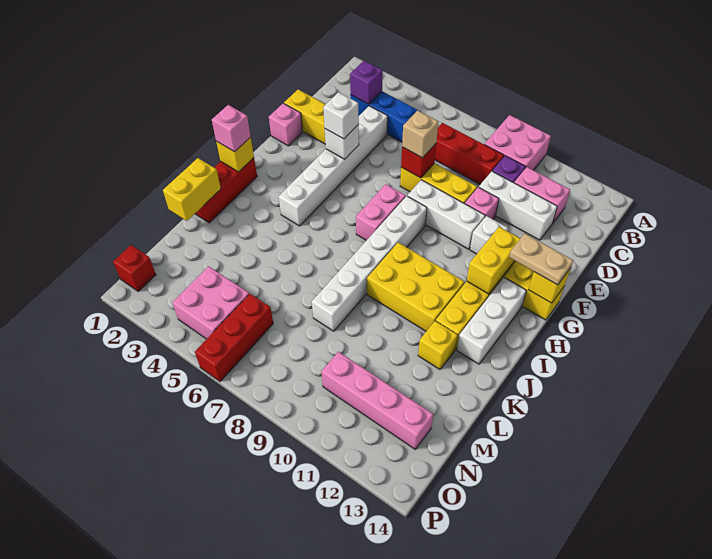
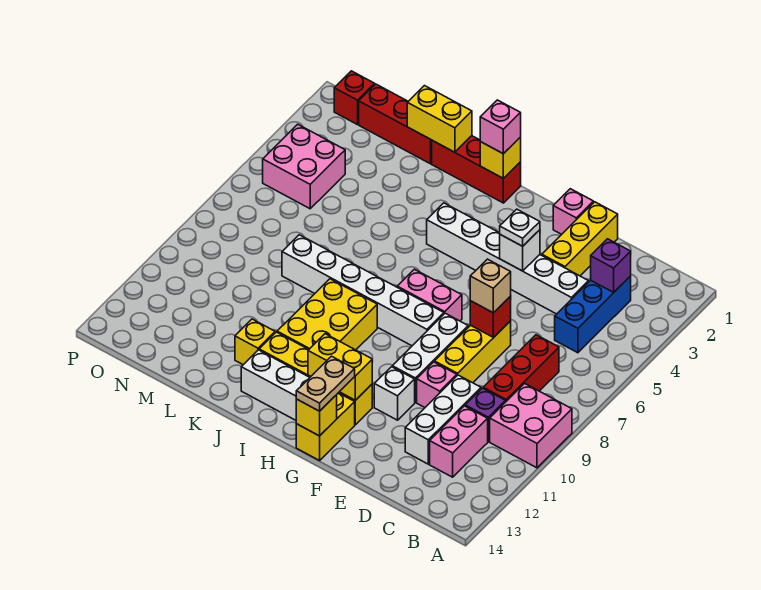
white 1x1 brick [323,92,359,139] -> white 1x1 plate [500,209,540,246]
red 1x3 brick [195,294,273,381] -> red 1x3 brick moved to [359,84,432,164]
pink 1x4 brick [321,352,433,449] -> none

